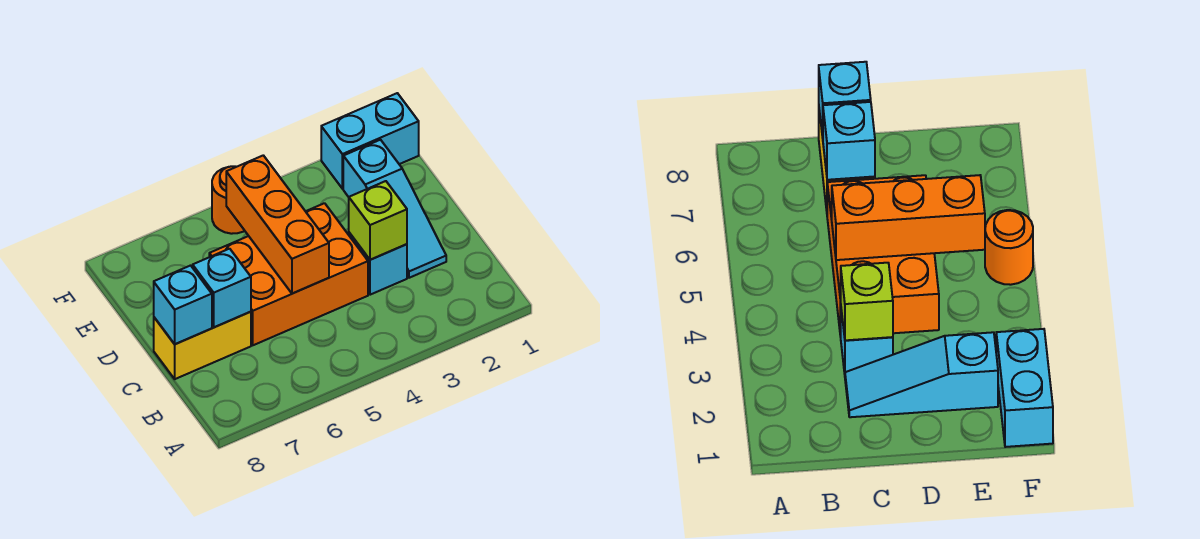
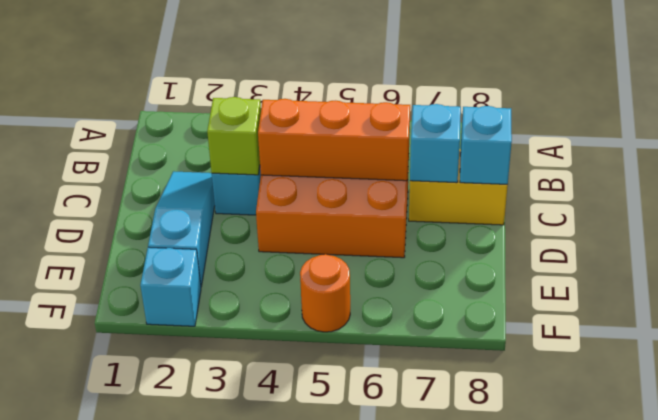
orange 1x3 brick [226,155,329,294] -> orange 1x3 brick turned to [258,99,410,181]
cyan 1x2 brick [321,93,419,189] -> cyan 1x1 brick [140,247,201,326]

